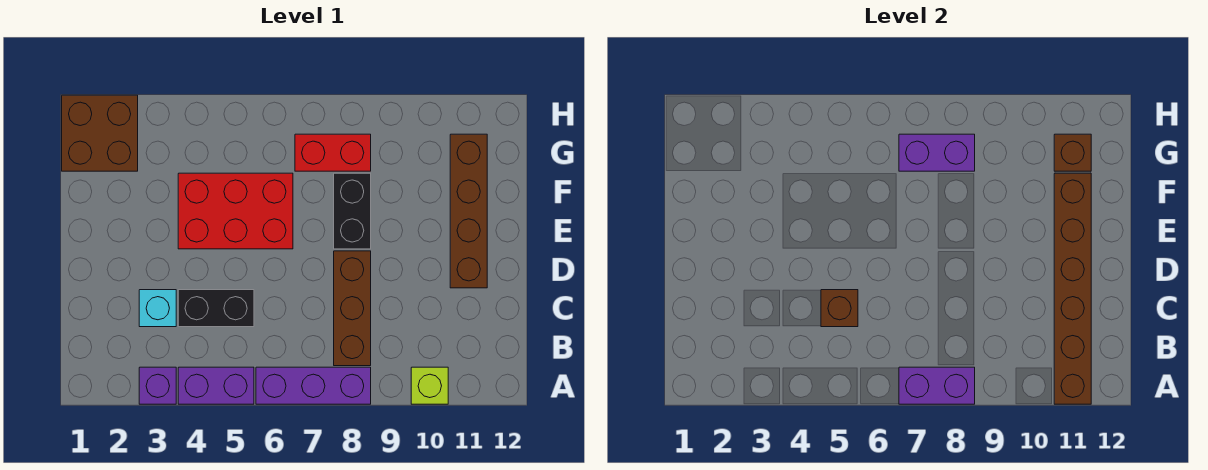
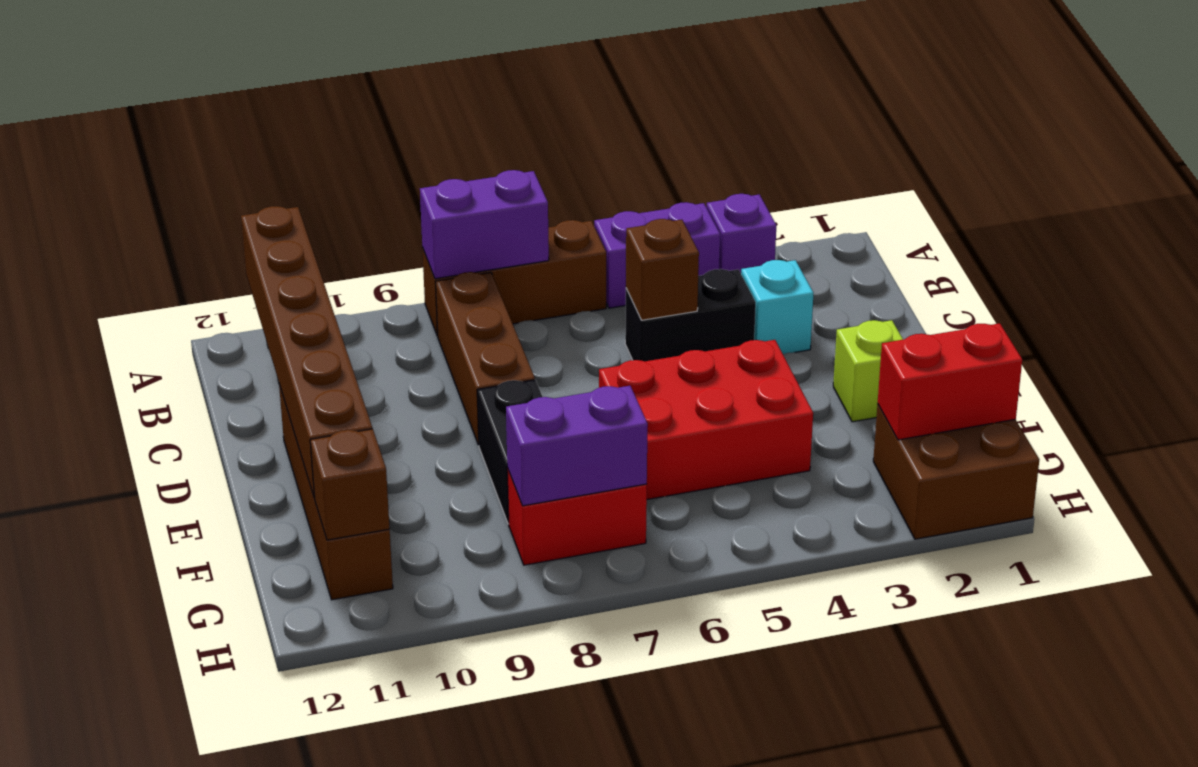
purple 1x3 brick [256,367,371,404] -> brown 1x3 brick [422,220,606,336]
lime 1x1 brick [411,367,448,404] -> lime 1x1 brick moved to [833,320,903,422]
none -> red 1x2 brick [878,323,1022,440]

